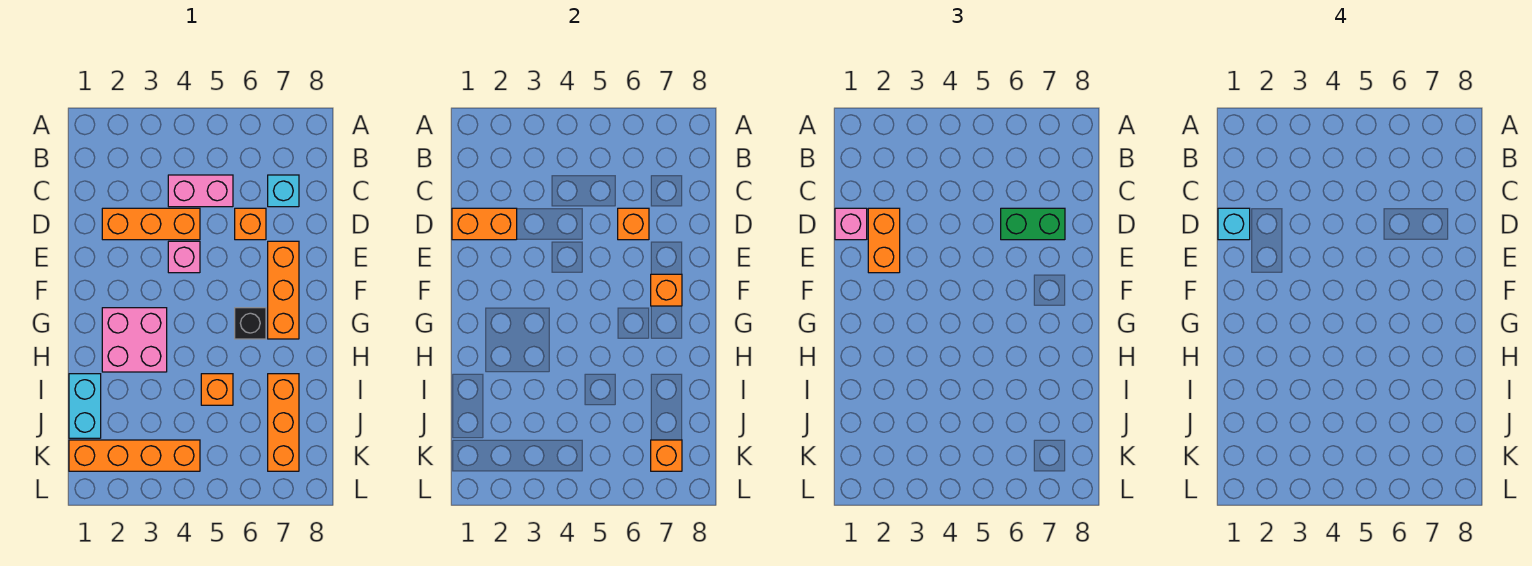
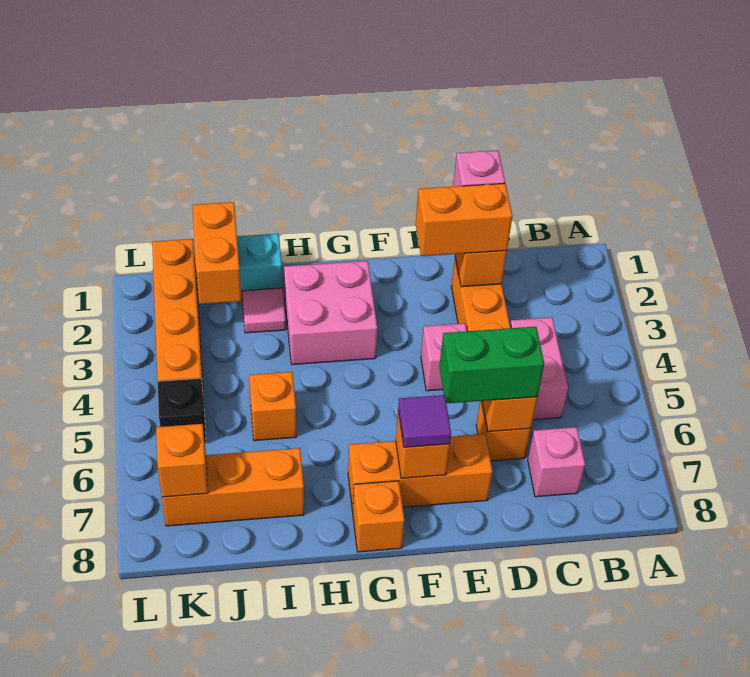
cyan 1x1 brick [268,175,299,207] -> pink 1x1 brick [528,427,585,497]
cyan 1x1 brick [1218,208,1250,240] -> none
green 1x2 brick [1001,208,1065,240] -> green 1x2 brick turned to [439,327,544,403]
none -> purple 1x1 tile [398,395,451,447]
black 1x1 brick [235,308,266,339] -> black 1x1 brick moved to [158,378,206,444]
none -> orange 1x1 brick [353,481,405,552]
none -> pink 1x1 tile [242,288,286,333]
none -> orange 1x2 brick [192,202,241,304]

